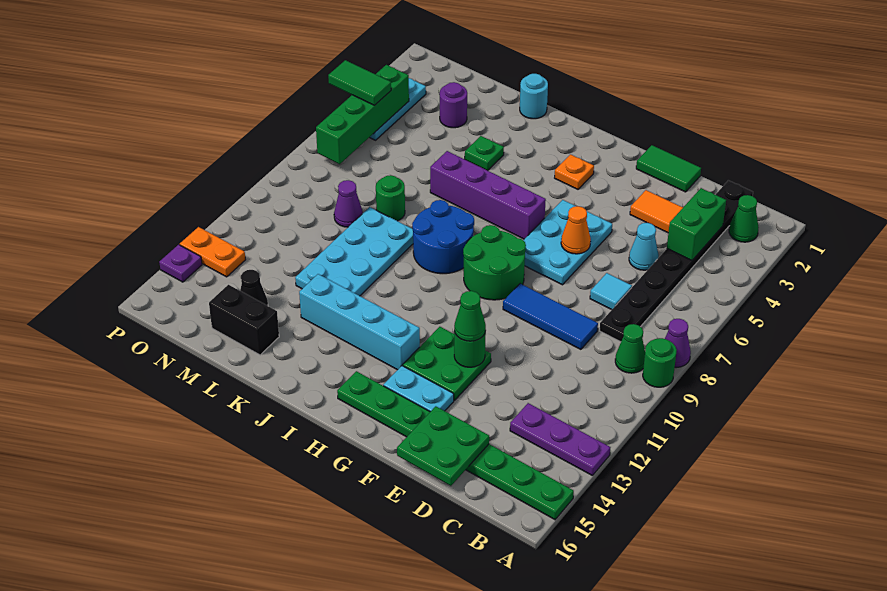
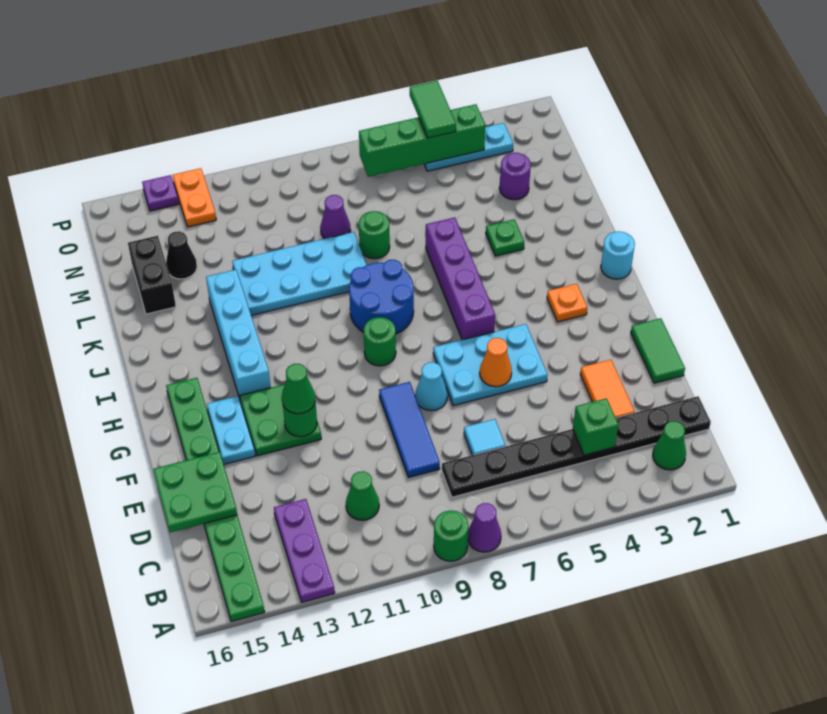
green 1x1 cone [615,324,645,373] -> green 1x1 cone moved to [346,471,379,520]
green 1x2 brick [667,188,726,260] -> green 1x1 brick [573,398,618,455]
cyan 1x1 cone [629,223,659,270] -> cyan 1x1 cone moved to [415,362,447,411]
green 2x2 round brick [463,225,526,300] -> green 1x1 round brick [364,317,396,366]
cyan 1x1 round brick [520,74,548,119] -> cyan 1x1 round brick moved to [601,231,635,279]

